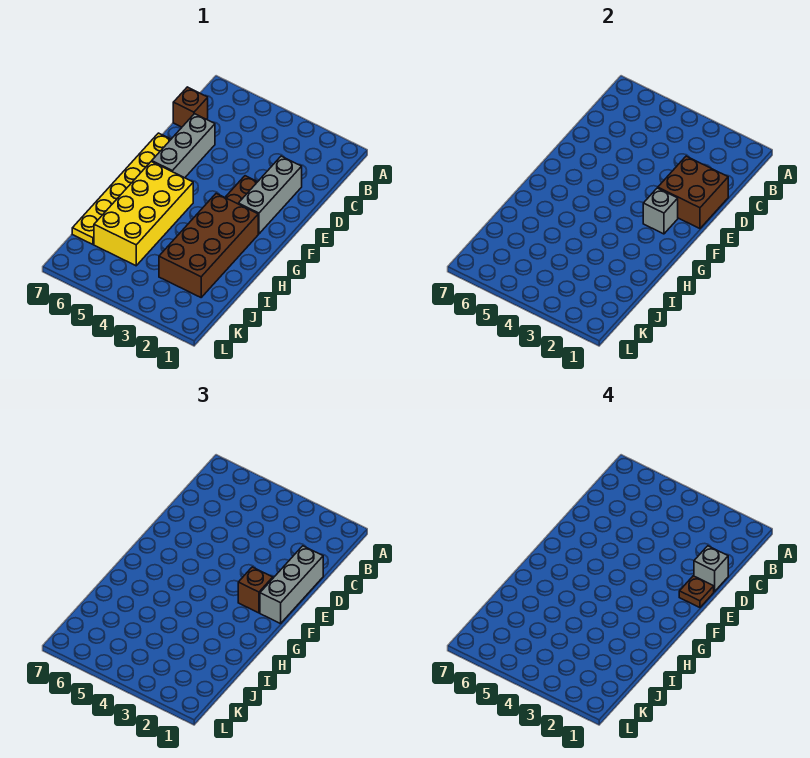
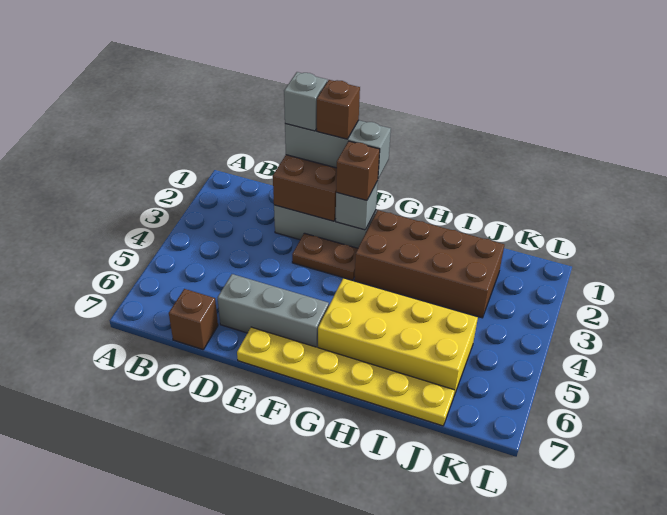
brown 1x1 plate [679,576,714,608] -> brown 1x1 brick [317,80,360,139]

